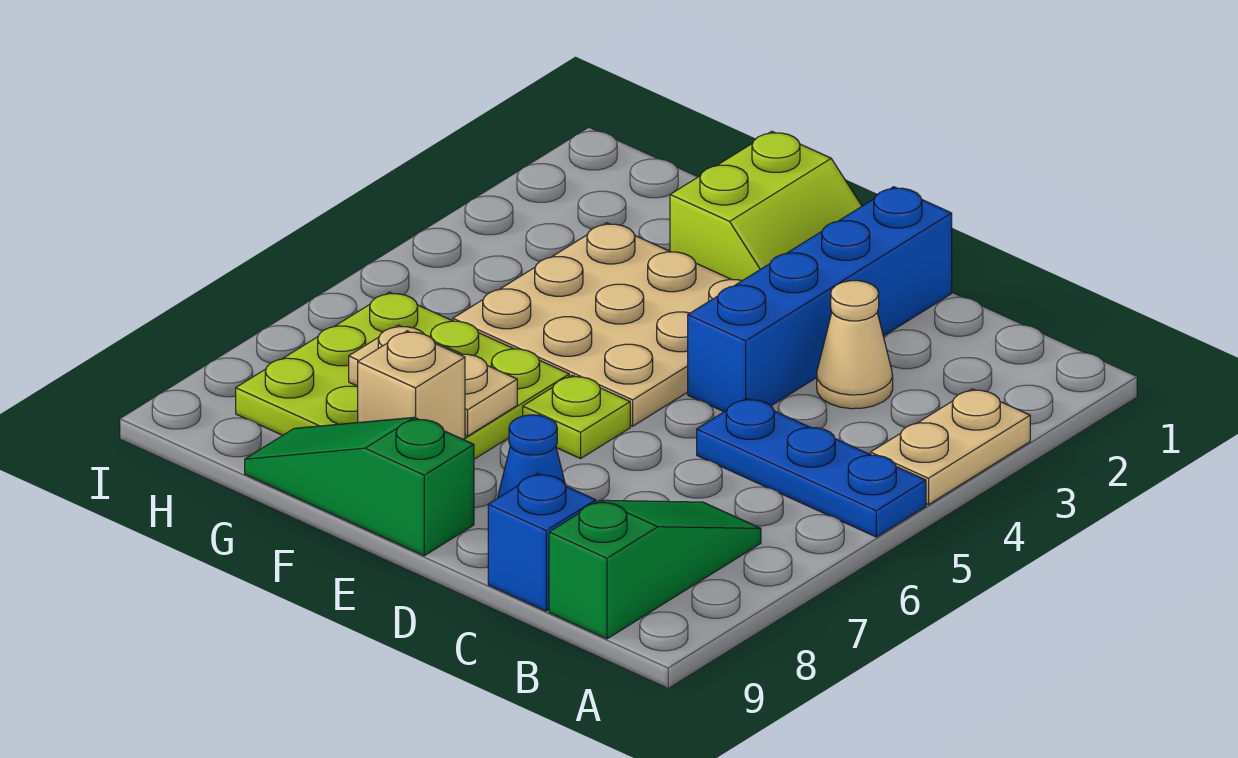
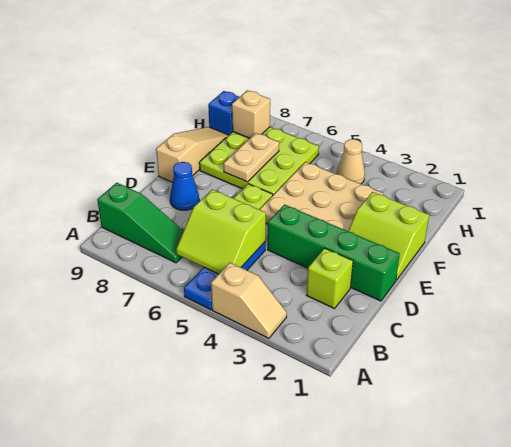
tan 1x2 plate [871,389,1030,505] -> tan 1x2 slope [211,263,287,338]
none -> lime 2x2 slope [176,189,266,274]
none -> lime 1x1 brick [307,248,353,309]
tan 1x1 cone [817,281,893,409] -> tan 1x1 cone moved to [337,139,365,184]
blue 1x1 brick [488,474,596,611] -> blue 1x1 brick moved to [208,91,239,135]
blue 1x4 brick [688,187,952,412] -> green 1x4 brick [268,205,400,301]
green 1x3 slope [245,417,474,556] -> tan 1x3 slope [156,127,228,182]
tan 1x1 brick [358,331,465,439] -> tan 1x1 brick moved to [232,90,270,138]

